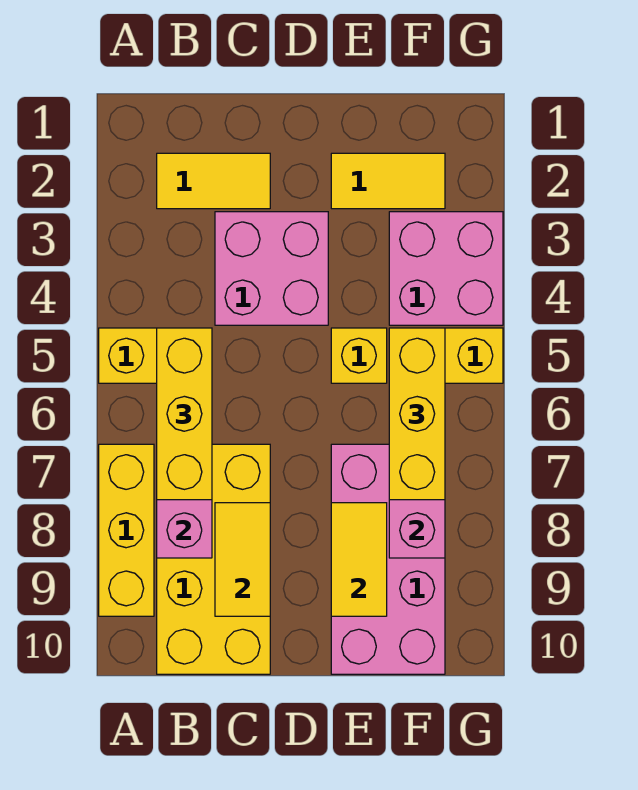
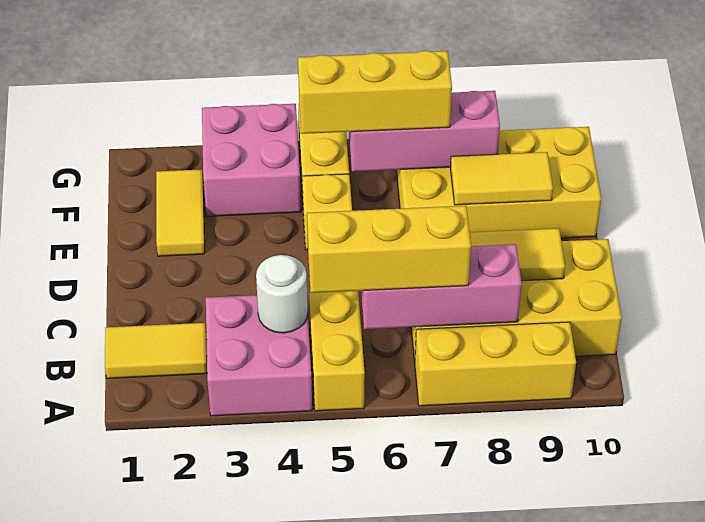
yellow 1x2 tile [157,153,270,209] -> yellow 1x2 tile turned to [105,323,207,378]
none -> white 1x1 round brick [256,255,308,333]
pink 2x2 brick [215,212,328,325] -> pink 2x2 brick moved to [206,295,312,416]
pink 2x4 brick [331,444,445,674] -> yellow 2x4 brick [397,127,601,238]

